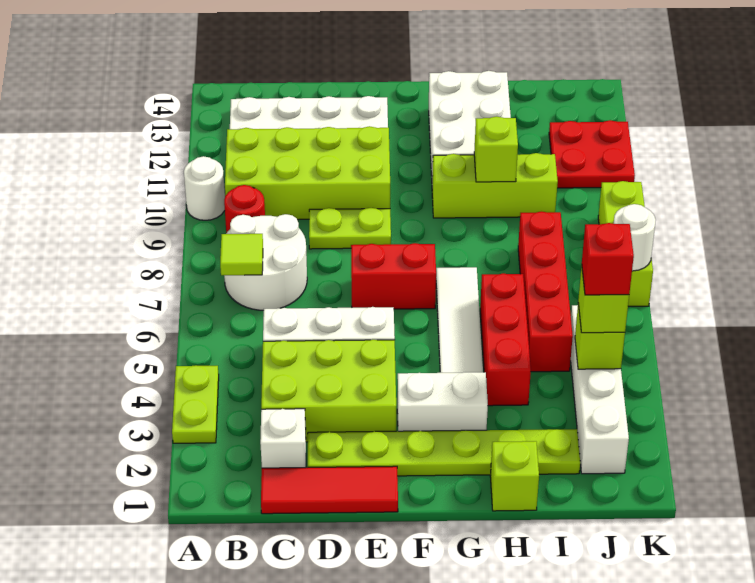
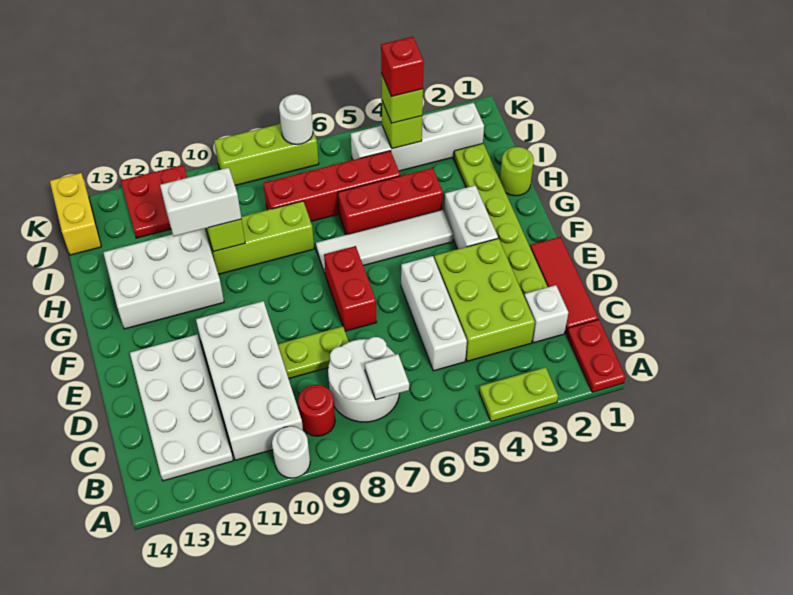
none -> red 1x2 plate [567,320,625,392]
lime 1x1 tile [220,234,263,275] -> white 1x1 tile [365,354,409,400]
lime 2x4 brick [225,126,390,220] -> white 2x4 brick [196,301,303,460]
lime 1x2 plate [309,208,391,249] -> lime 1x2 plate turned to [278,326,349,379]
lime 1x3 brick [432,153,558,218] -> lime 1x3 brick turned to [206,201,314,274]
lime 1x1 brick [490,441,539,511] -> lime 1x1 round brick [500,147,534,196]
none -> white 1x2 brick [160,168,241,236]
none -> yellow 1x2 brick [50,173,101,255]

